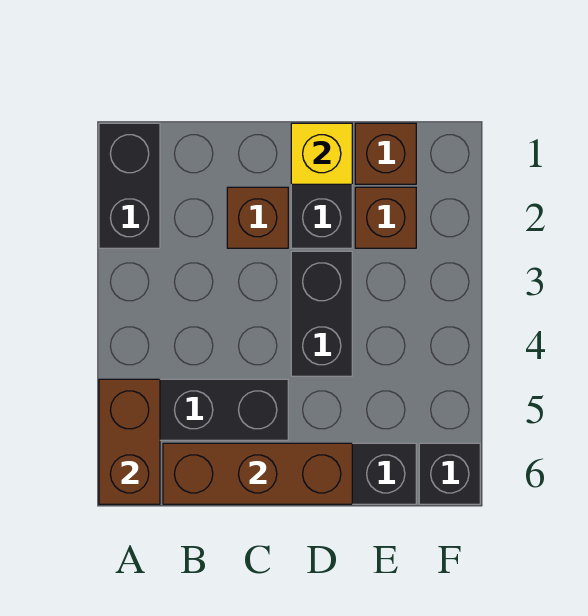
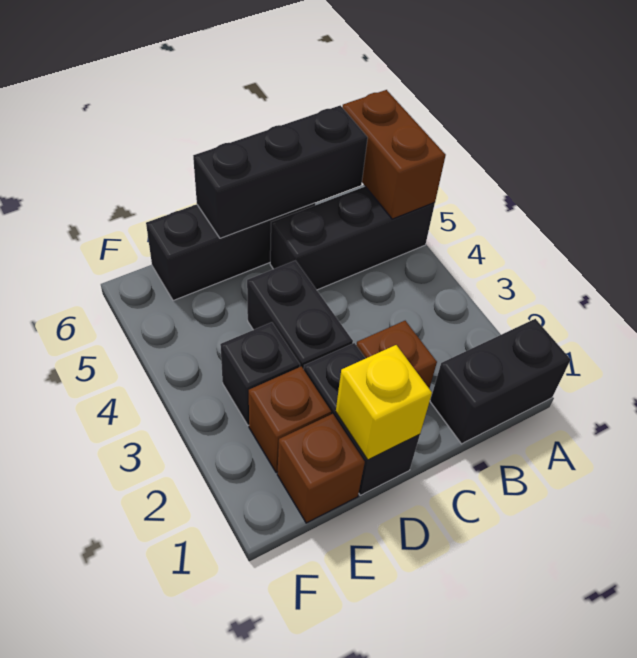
black 1x2 brick [99,123,160,248] -> black 1x2 brick turned to [430,319,571,444]
brown 1x3 brick [163,443,352,504] -> black 1x3 brick [193,105,368,238]
black 1x1 brick [419,443,480,504] -> black 1x1 brick moved to [220,322,300,425]

